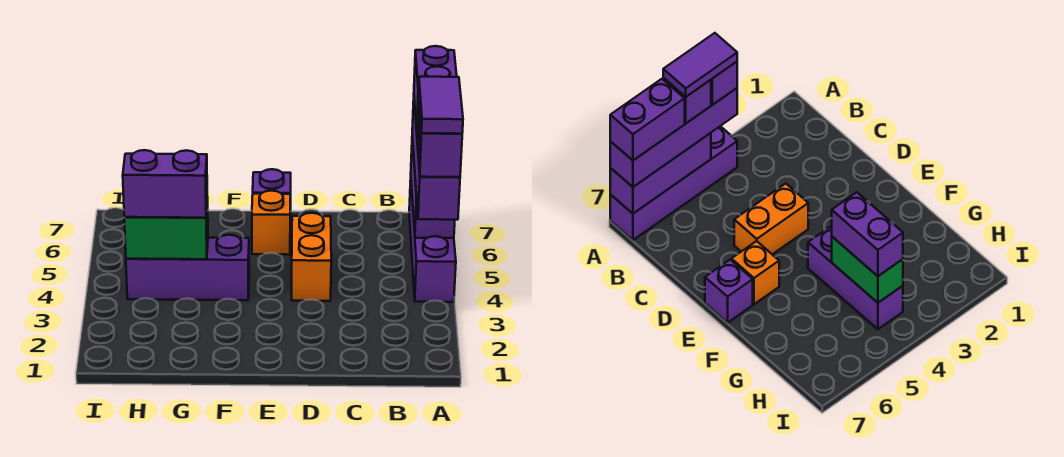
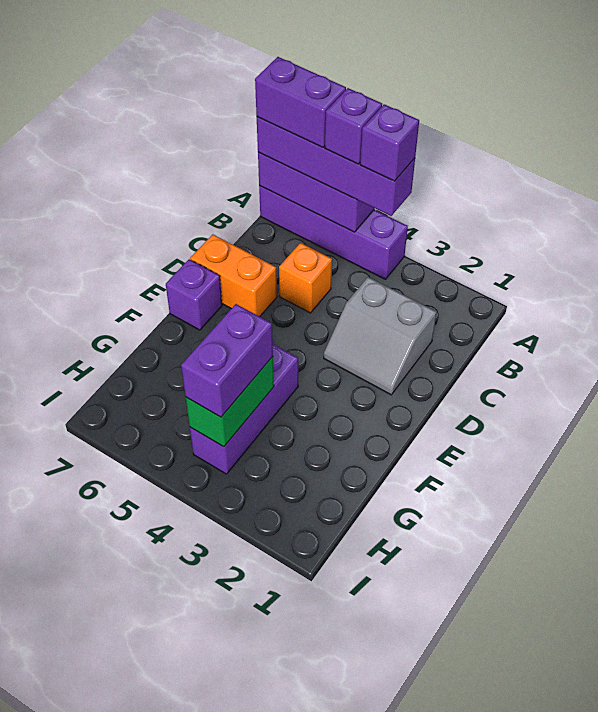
purple 1x2 tile [418,77,463,134] -> none
none -> grey 2x2 slope [324,277,437,395]
orange 1x2 brick [292,213,331,301] -> orange 1x2 brick moved to [190,234,277,317]
orange 1x1 brick [252,191,291,255] -> orange 1x1 brick moved to [279,243,332,313]

